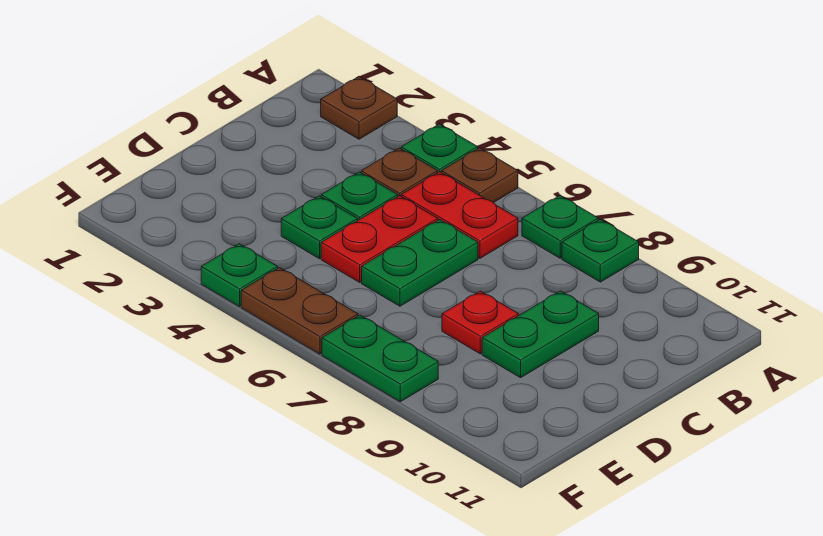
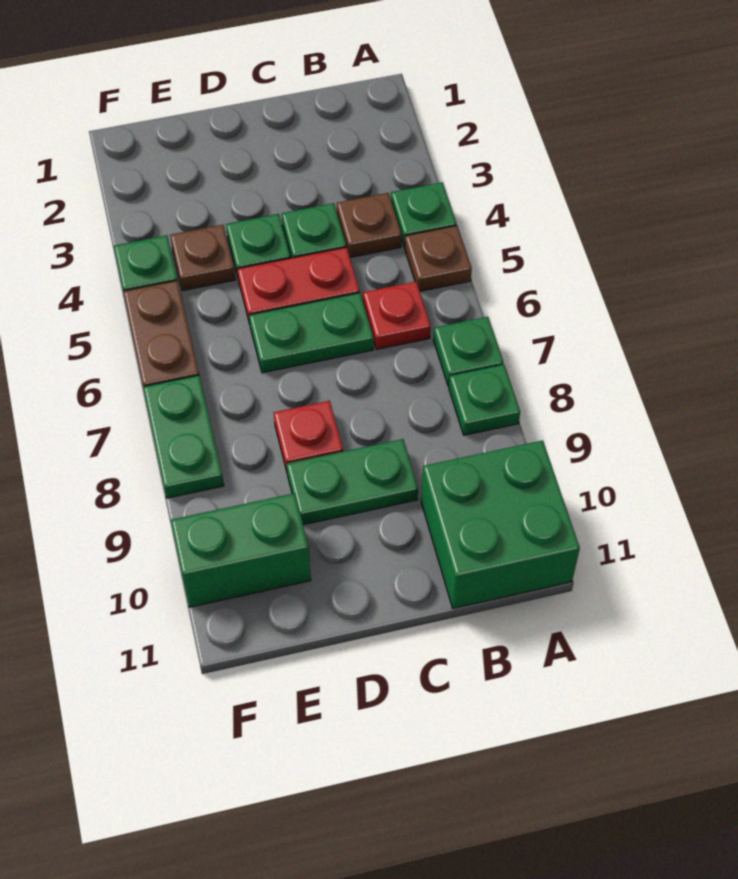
brown 1x1 plate [321,77,397,139] -> brown 1x1 plate moved to [170,225,236,291]
none -> green 2x2 brick [421,441,580,609]
red 1x2 plate [401,172,518,258] -> red 1x1 plate [363,282,431,349]
none -> green 1x2 brick [171,493,311,607]

